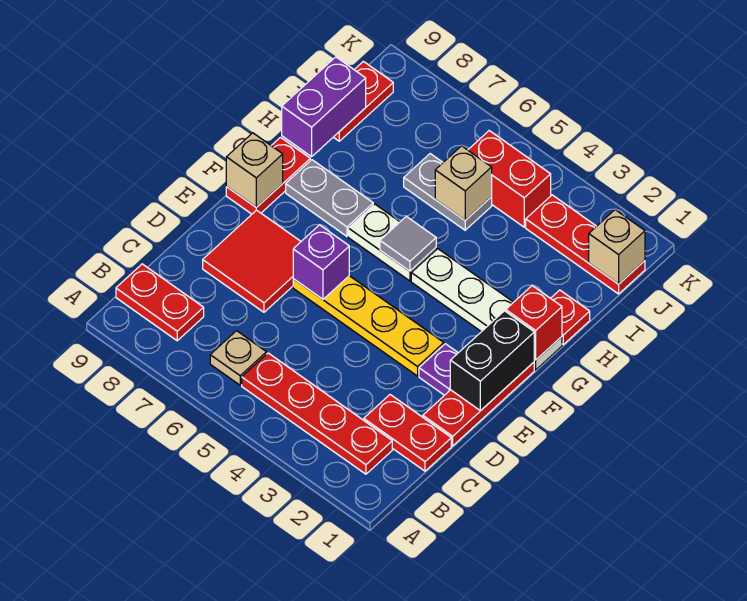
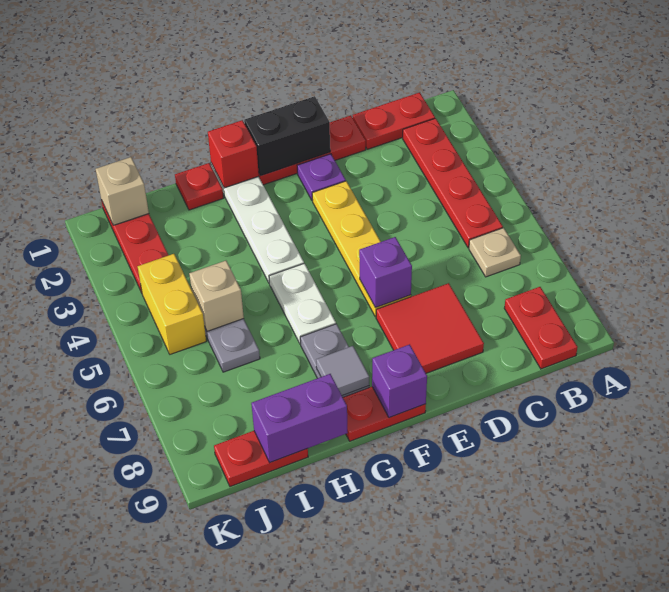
red 1x2 plate [364,395,451,471] -> red 1x2 plate turned to [353,92,435,149]
tan 1x1 brick [226,133,283,207] -> purple 1x1 brick [372,344,427,418]
grey 1x1 tile [380,216,436,271] -> grey 1x1 tile moved to [316,346,369,396]
red 1x2 brick [468,131,551,227] -> yellow 1x2 brick [138,254,206,354]

